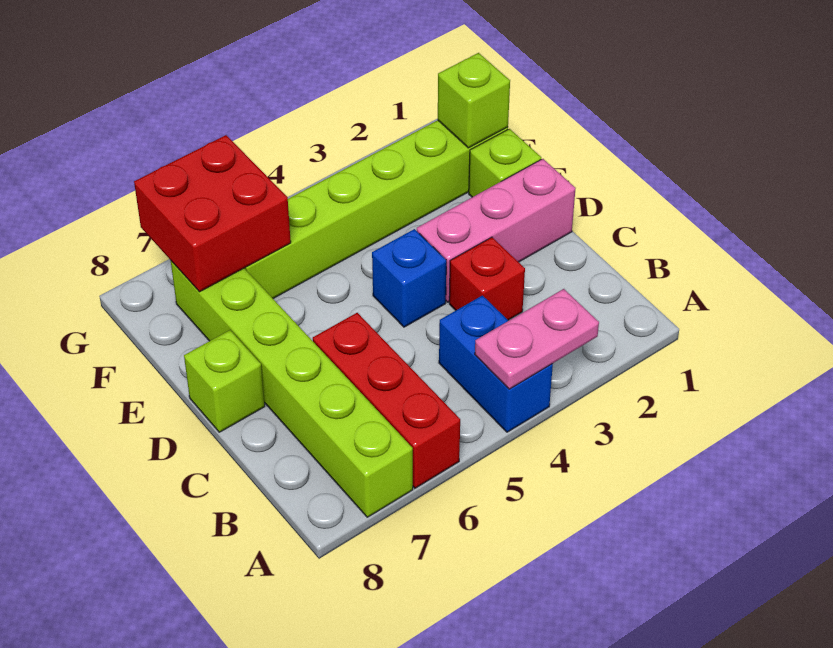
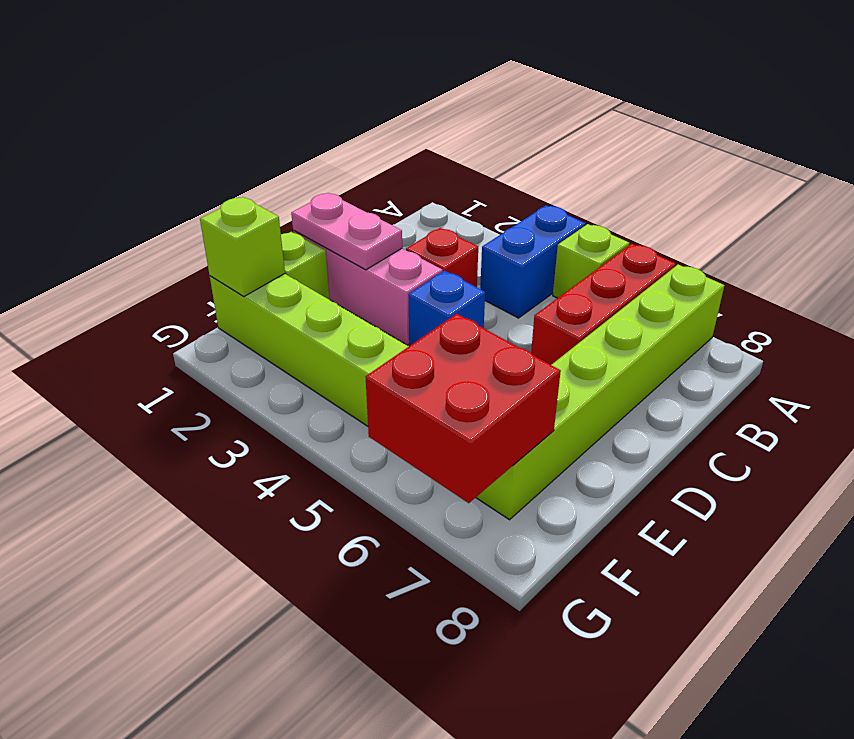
pink 1x2 plate [475,289,599,389] -> pink 1x2 plate moved to [291,193,402,270]
lime 1x1 brick [184,330,265,432] -> lime 1x1 brick moved to [553,224,629,298]

